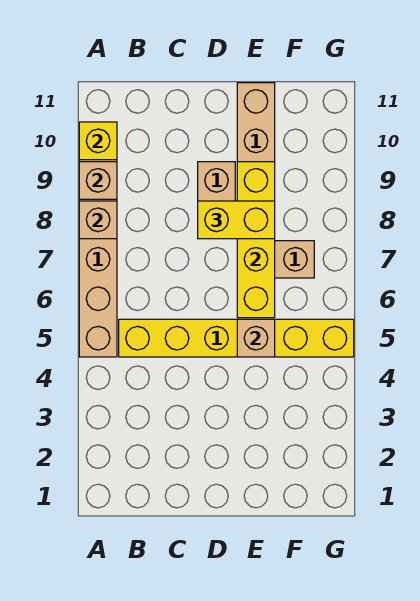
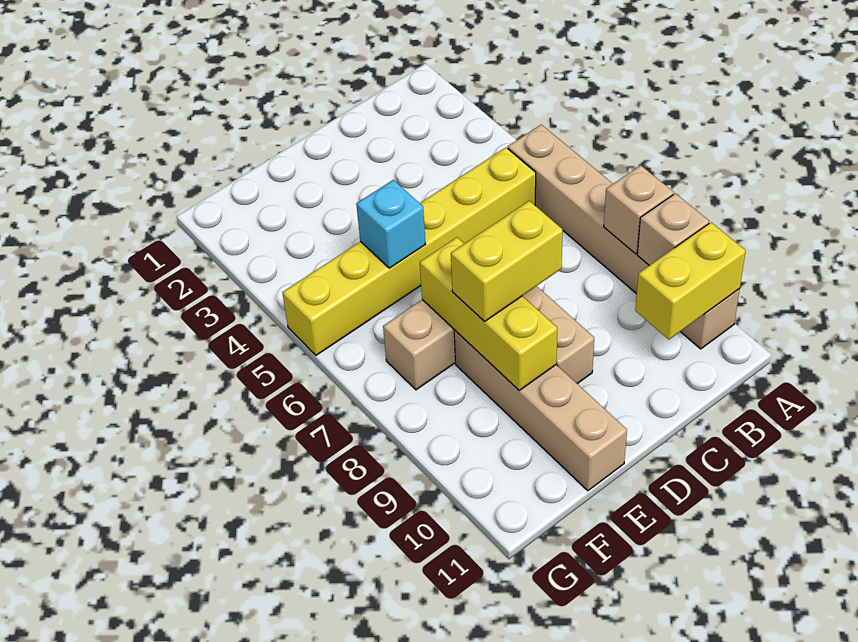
yellow 1x1 brick [79,122,117,160] -> yellow 1x2 brick [635,223,746,340]
tan 1x1 brick [237,319,275,357] -> cyan 1x1 brick [356,180,426,268]
yellow 1x4 brick [237,162,275,318] -> yellow 1x3 brick [420,237,557,390]

